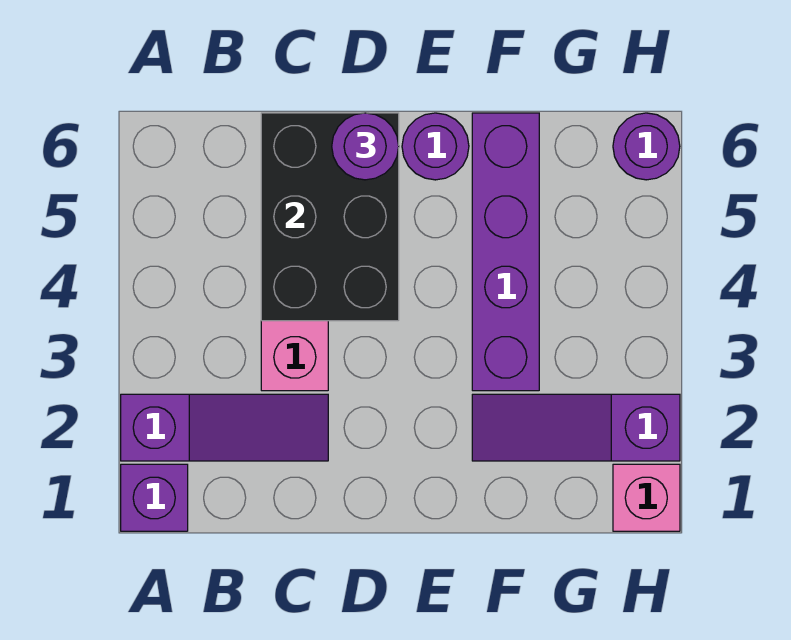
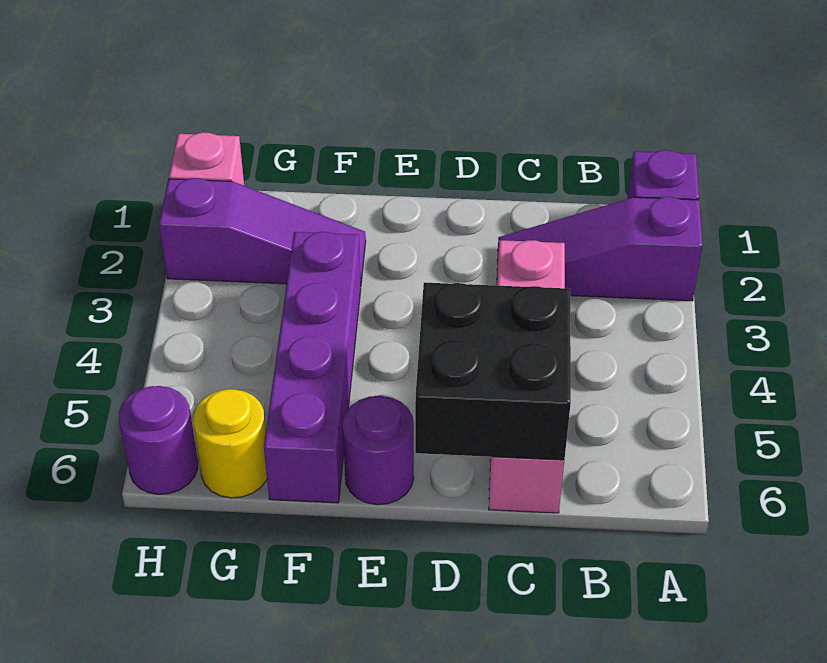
black 2x3 brick [261,113,399,321] -> black 2x2 brick [415,283,571,460]
purple 1x1 round brick [332,113,399,180] -> none
none -> yellow 1x1 round brick [193,389,267,498]

